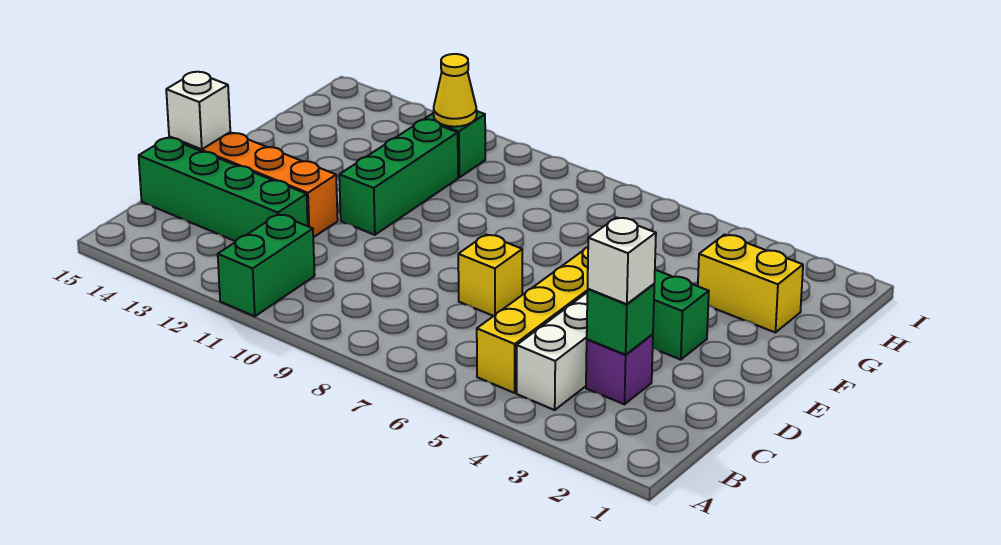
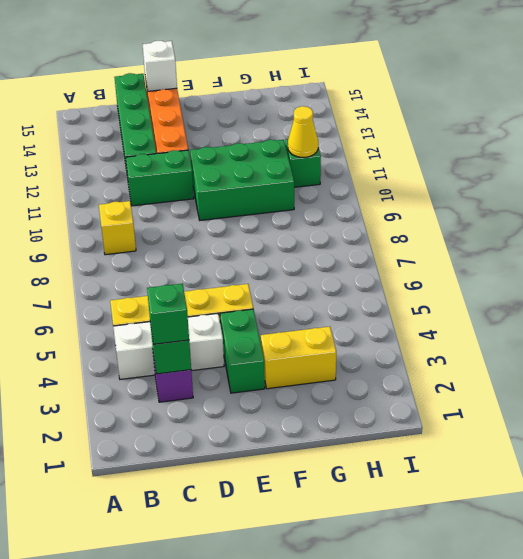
green 1x2 brick [218,214,315,316] -> green 1x2 brick moved to [126,150,194,206]
white 1x1 brick [588,217,656,304] -> green 1x1 brick [147,284,189,344]
yellow 1x1 brick [458,235,522,316] -> yellow 1x1 brick moved to [99,201,136,255]
green 1x3 brick [339,119,458,235] -> green 2x3 brick [190,140,294,220]
yellow 1x2 brick [698,235,803,333] -> yellow 1x2 brick turned to [261,327,336,389]

